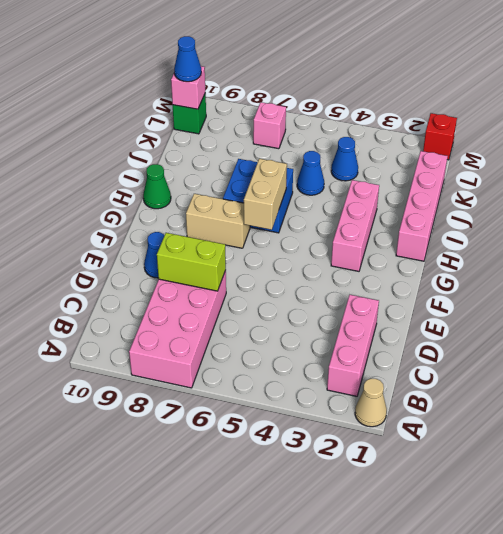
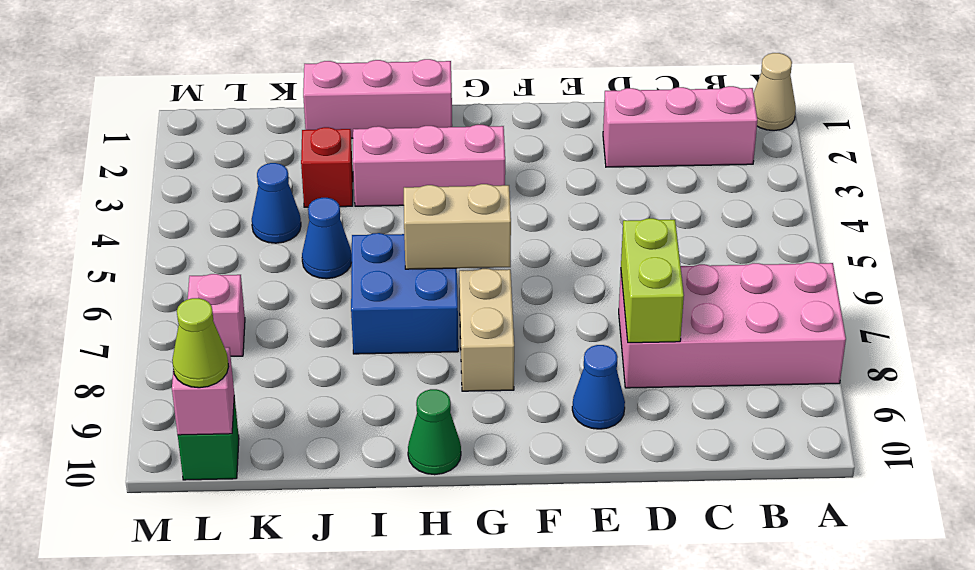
pink 1x4 brick [396,151,448,261] -> pink 1x3 brick [303,59,452,138]
blue 1x1 cone [174,36,201,82] -> lime 1x1 cone [172,298,229,388]
red 1x1 brick [423,113,457,160] -> red 1x1 brick moved to [301,127,353,207]

